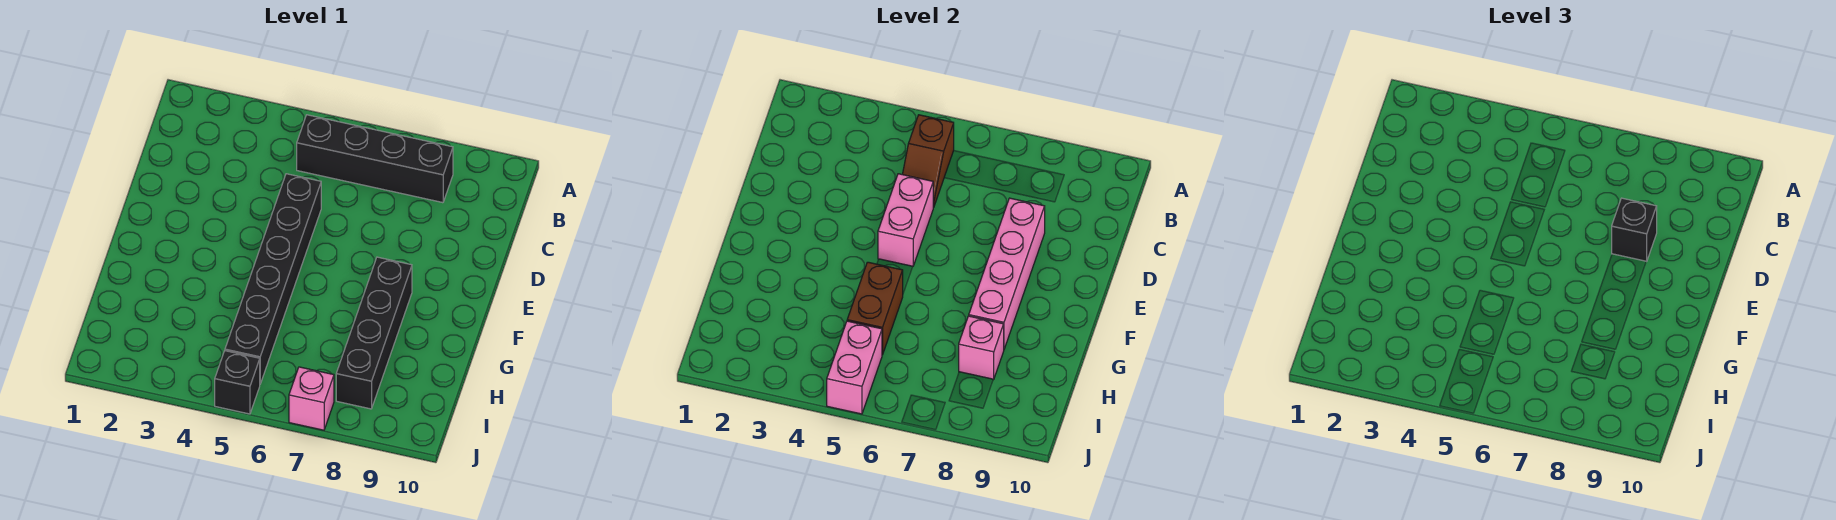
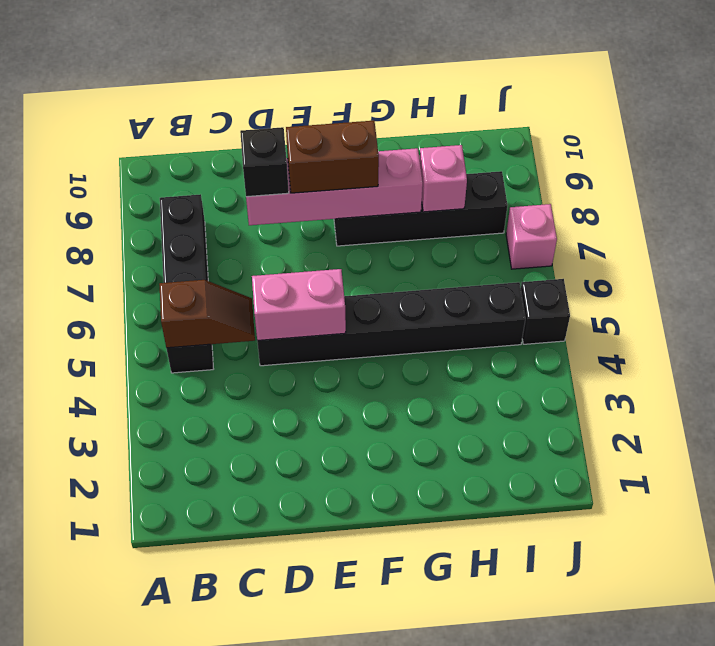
brown 1x2 brick [847,262,903,355] -> brown 1x2 brick moved to [286,121,379,193]
pink 1x2 brick [827,321,882,414] -> none

